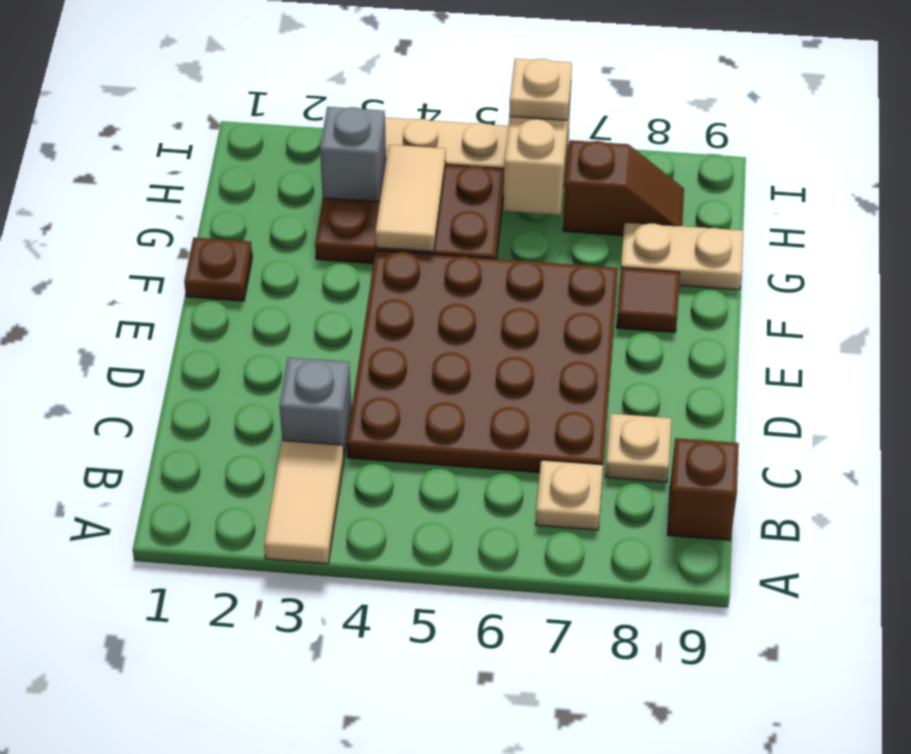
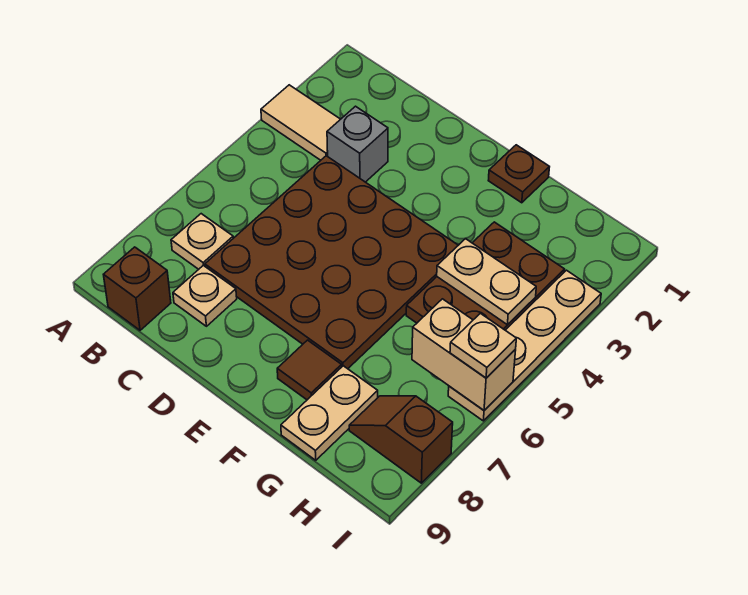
tan 1x2 tile [375,145,446,252] -> tan 1x2 plate [437,239,536,325]
grey 1x1 brick [320,107,386,202] -> none
brown 1x2 slope [563,140,684,236] -> brown 1x2 slope turned to [349,396,453,483]

